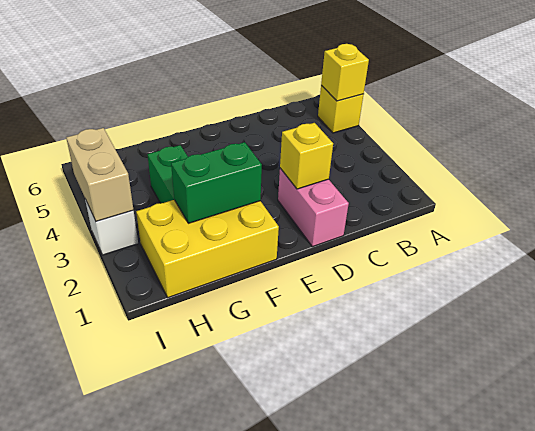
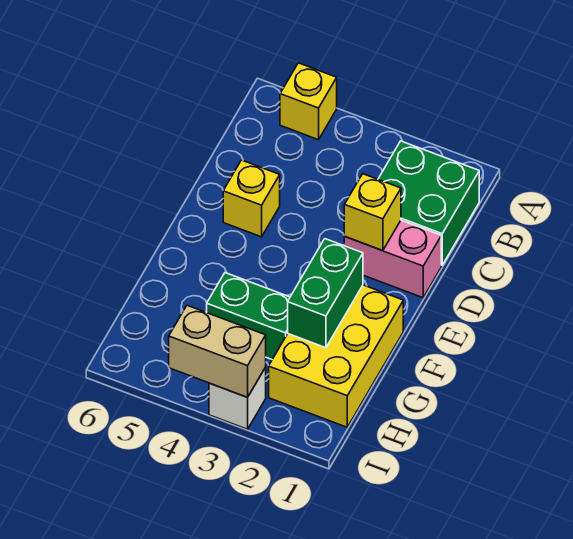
yellow 1x1 brick [321,44,369,101] -> yellow 1x1 brick moved to [223,160,280,237]
none -> green 2x2 brick [378,141,479,265]

